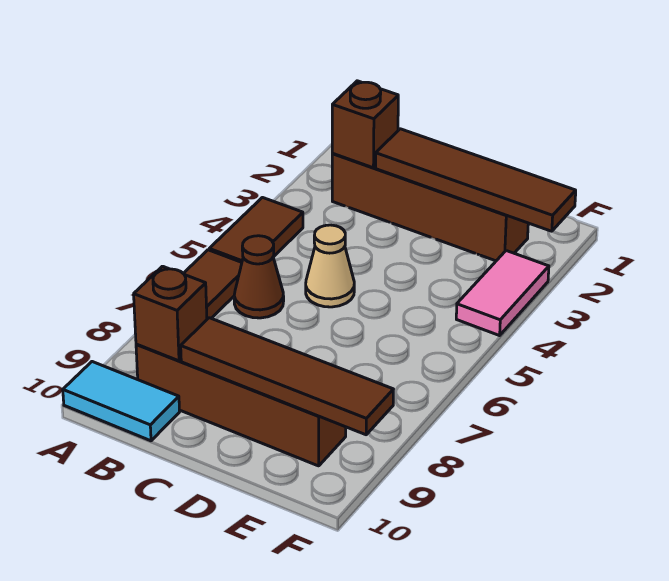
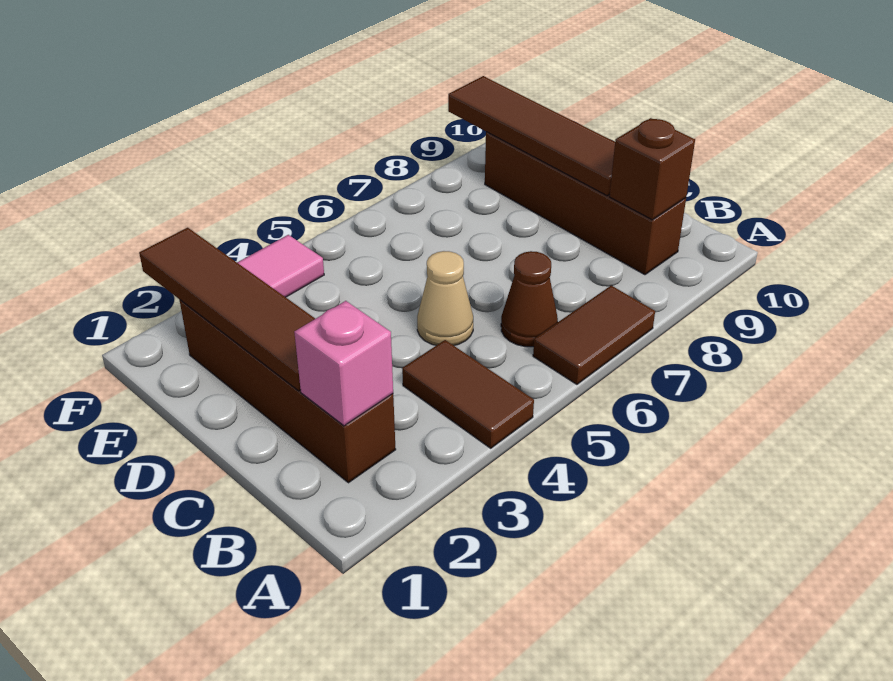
brown 1x2 tile [209,198,303,262] -> brown 1x2 tile turned to [402,340,534,448]
cyan 1x2 tile [63,362,180,441] -> none
brown 1x1 brick [332,81,398,168] -> pink 1x1 brick [294,301,393,426]

